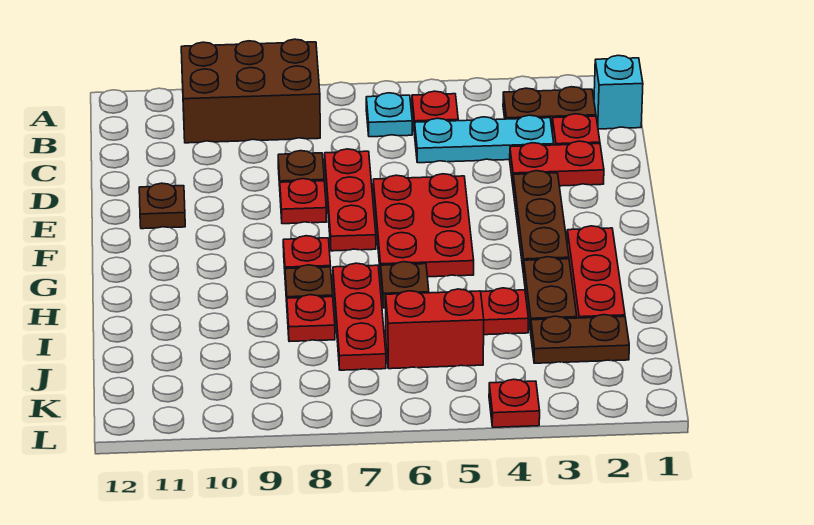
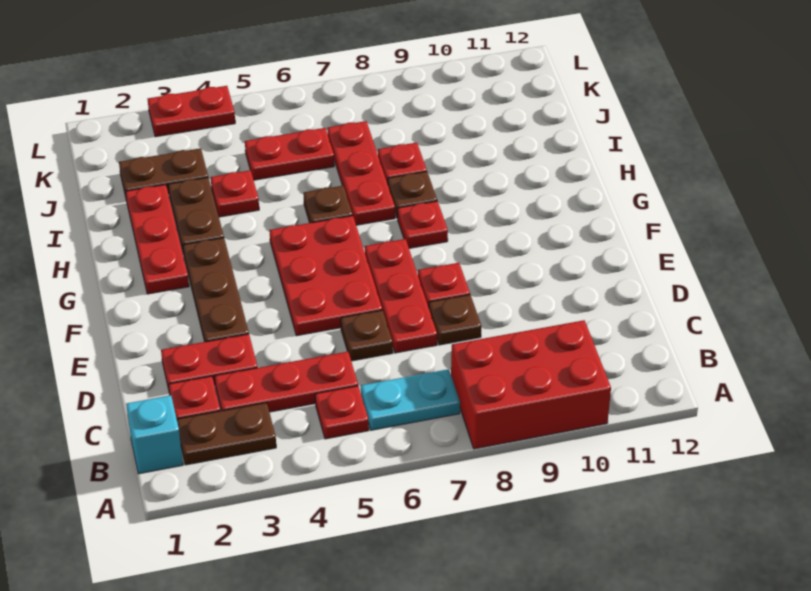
brown 2x3 brick [181,39,320,143] -> red 2x3 brick [451,320,611,449]
cyan 1x1 plate [366,93,412,137] -> cyan 1x2 plate [361,369,460,430]
cyan 1x3 plate [415,115,554,163] -> red 1x3 plate [215,352,358,412]
brown 1x1 plate [139,183,185,229] -> brown 1x1 plate moved to [341,310,393,361]
red 1x2 brick [386,289,484,369] -> red 1x2 plate [245,128,334,180]
red 1x1 plate [489,379,540,427] -> red 1x2 plate [148,86,235,137]

